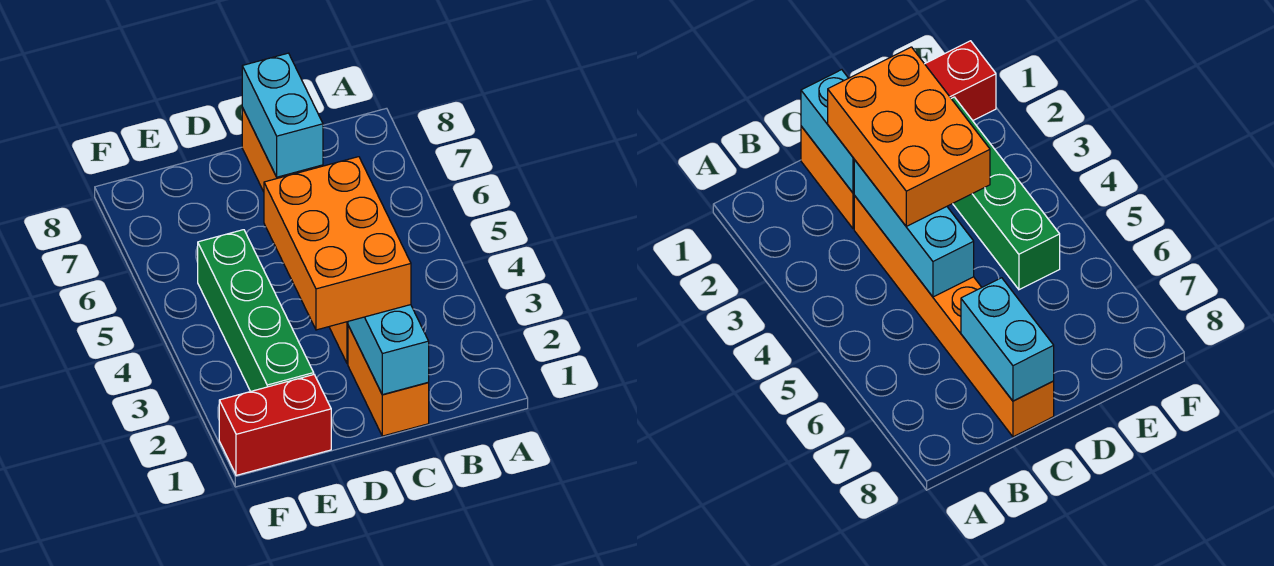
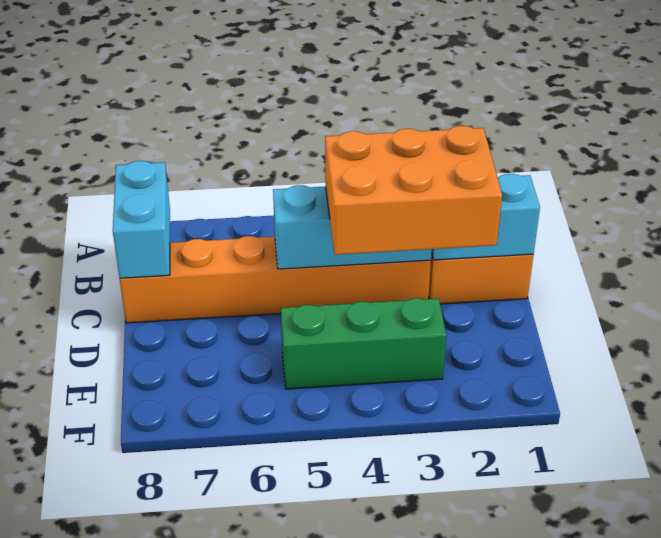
cyan 1x2 brick [242,53,323,177] -> cyan 1x2 brick turned to [113,161,170,278]
red 1x2 brick [219,375,331,475] -> none
green 1x4 brick [198,230,314,391] -> green 1x3 brick [281,298,446,389]

